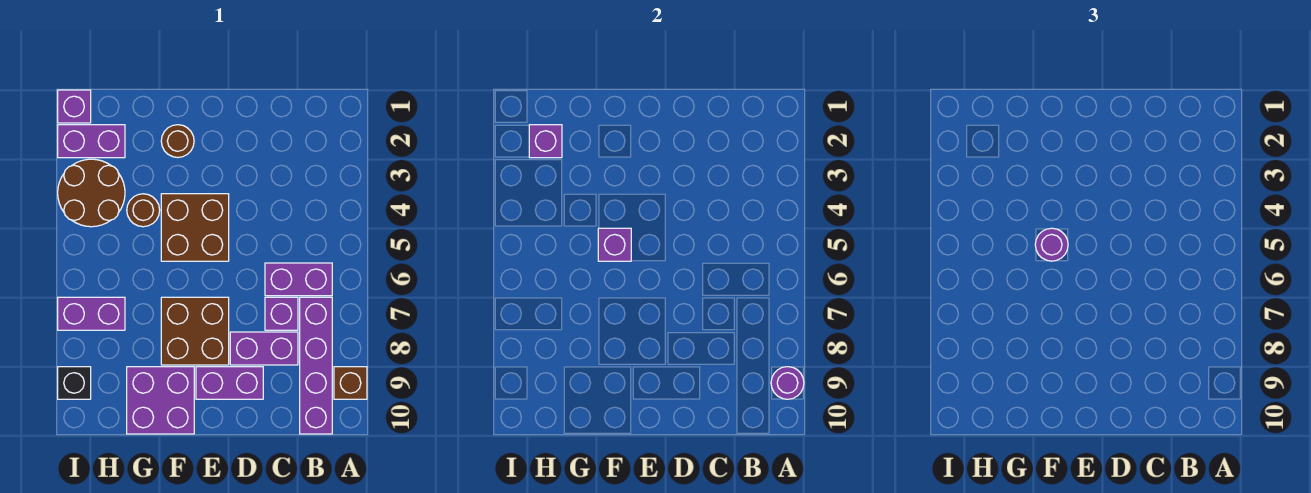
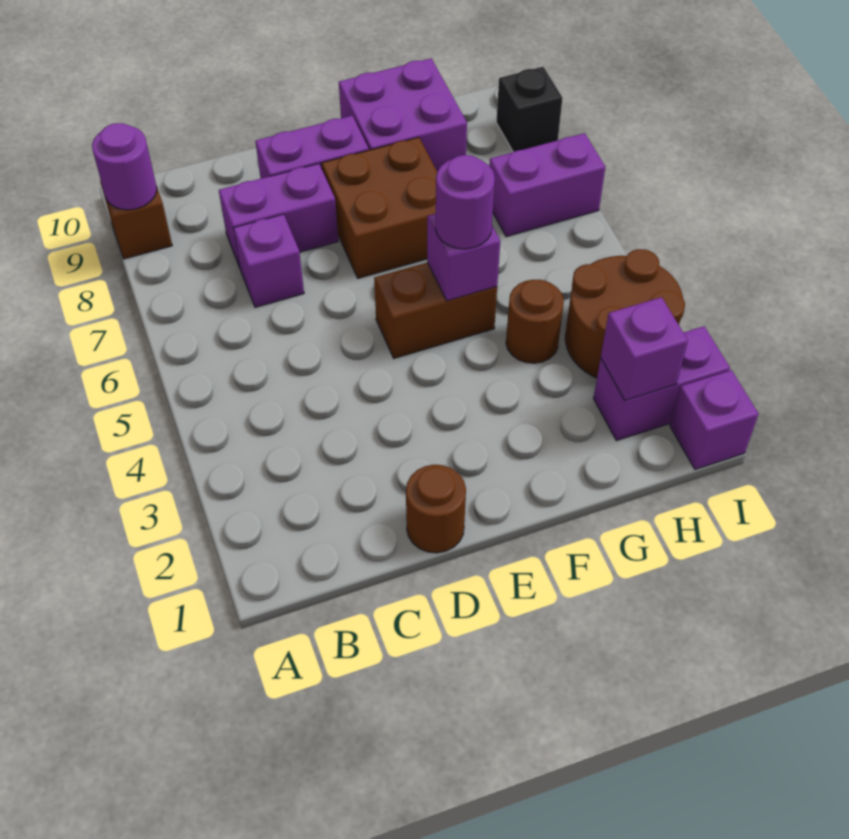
purple 1x2 brick [265,263,332,296] -> none
purple 1x4 brick [300,297,332,434] -> none
brown 2x2 brick [161,194,229,261] -> brown 1x2 brick [374,263,497,358]
brown 1x1 round brick [161,125,194,158] -> brown 1x1 round brick moved to [406,465,466,553]

